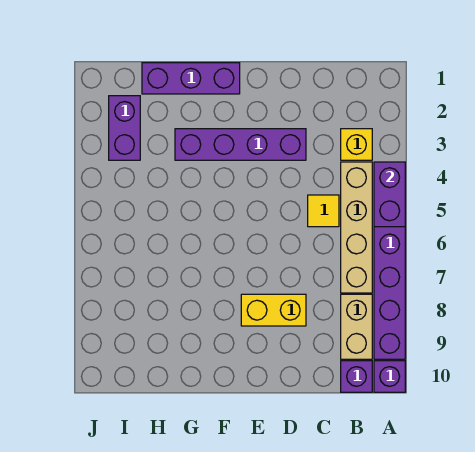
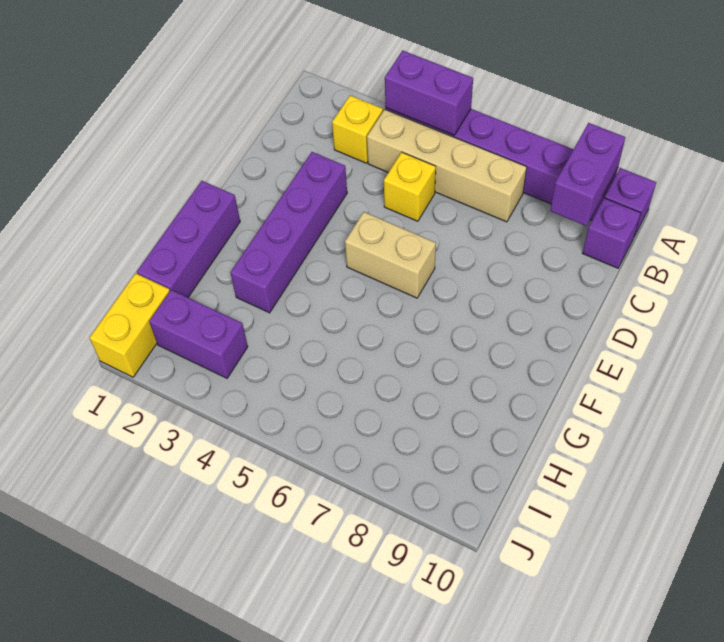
none -> purple 1x2 brick [550,123,625,226]
tan 1x2 brick [341,294,372,359] -> tan 1x2 brick moved to [345,212,436,298]
yellow 1x1 tile [308,195,339,227] -> yellow 1x1 brick [384,152,436,221]
yellow 1x2 brick [241,294,306,326] -> yellow 1x2 brick moved to [89,273,170,377]

